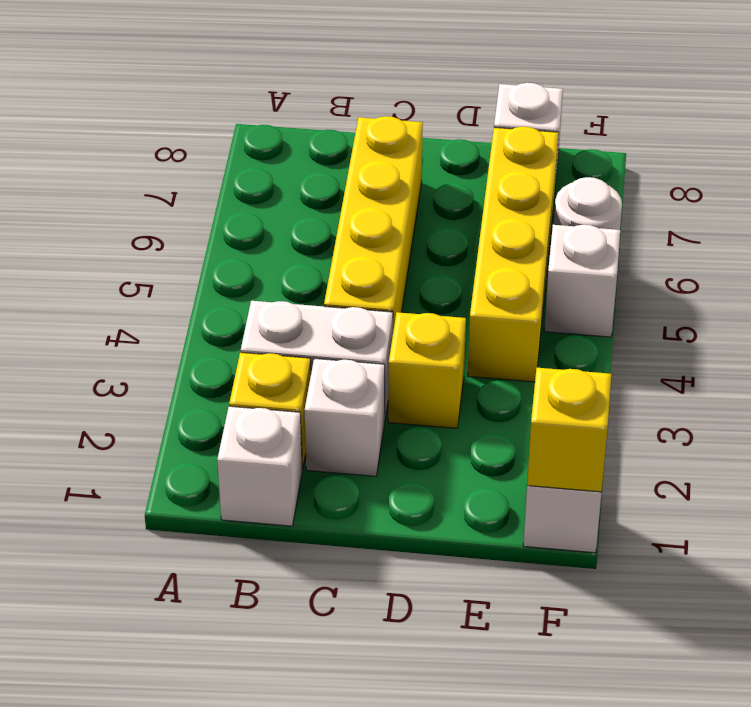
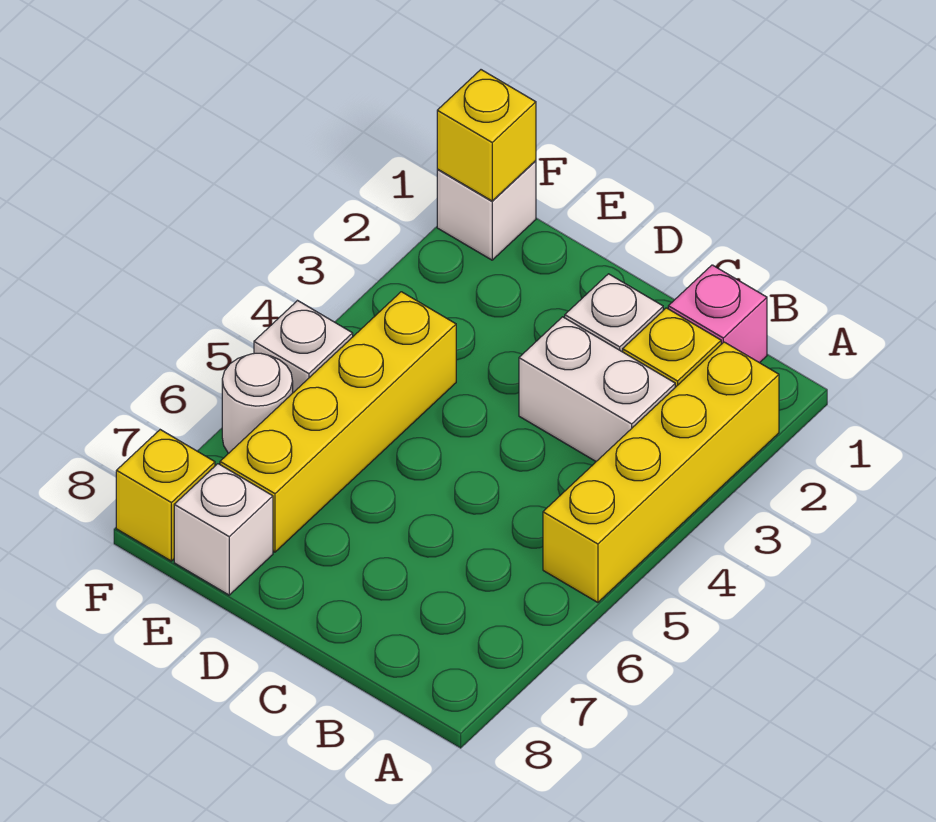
white 1x1 brick [217,406,302,526] -> pink 1x1 brick [668,265,767,363]
yellow 1x4 brick [324,116,423,331] -> yellow 1x4 brick moved to [543,342,779,603]
yellow 1x1 brick [388,312,466,428] -> yellow 1x1 brick moved to [116,430,215,561]

